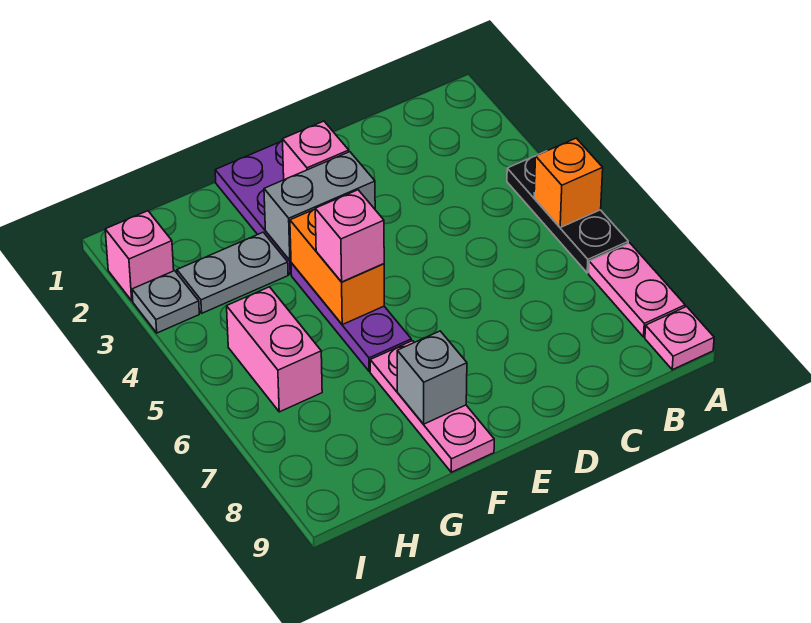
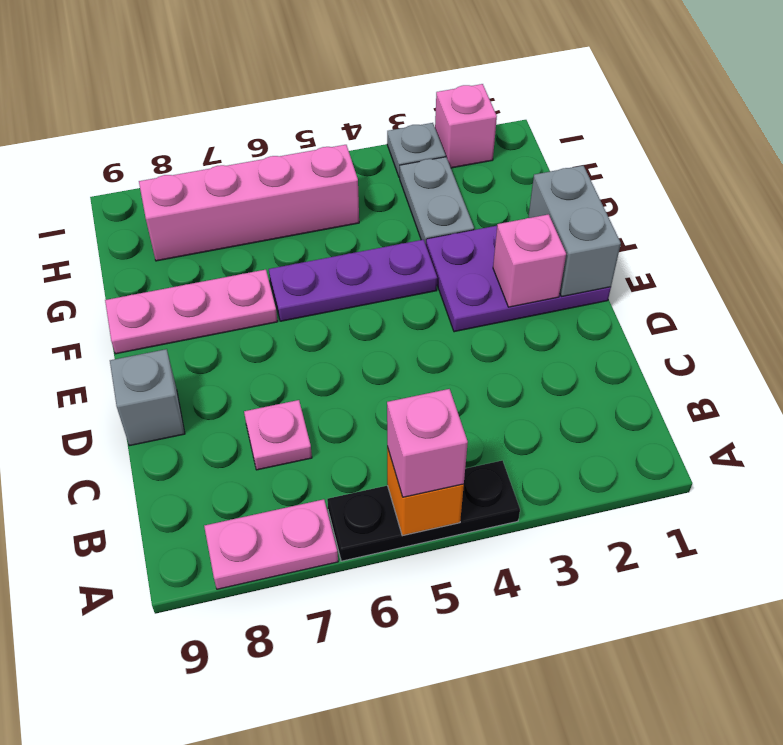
pink 1x1 plate [645,307,714,370] -> pink 1x1 plate moved to [244,400,312,470]
grey 1x2 brick [264,152,375,260] -> grey 1x2 brick moved to [528,166,621,297]
orange 1x2 brick [290,209,384,325] -> none
pink 1x1 brick [315,190,384,282] -> pink 1x1 brick moved to [387,389,468,497]
grey 1x1 brick [397,331,467,424] -> grey 1x1 brick moved to [110,349,185,446]
pink 1x2 brick [227,287,322,412] -> pink 1x4 brick [139,145,359,261]

